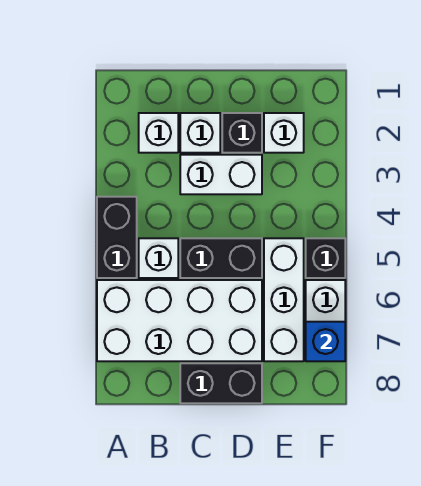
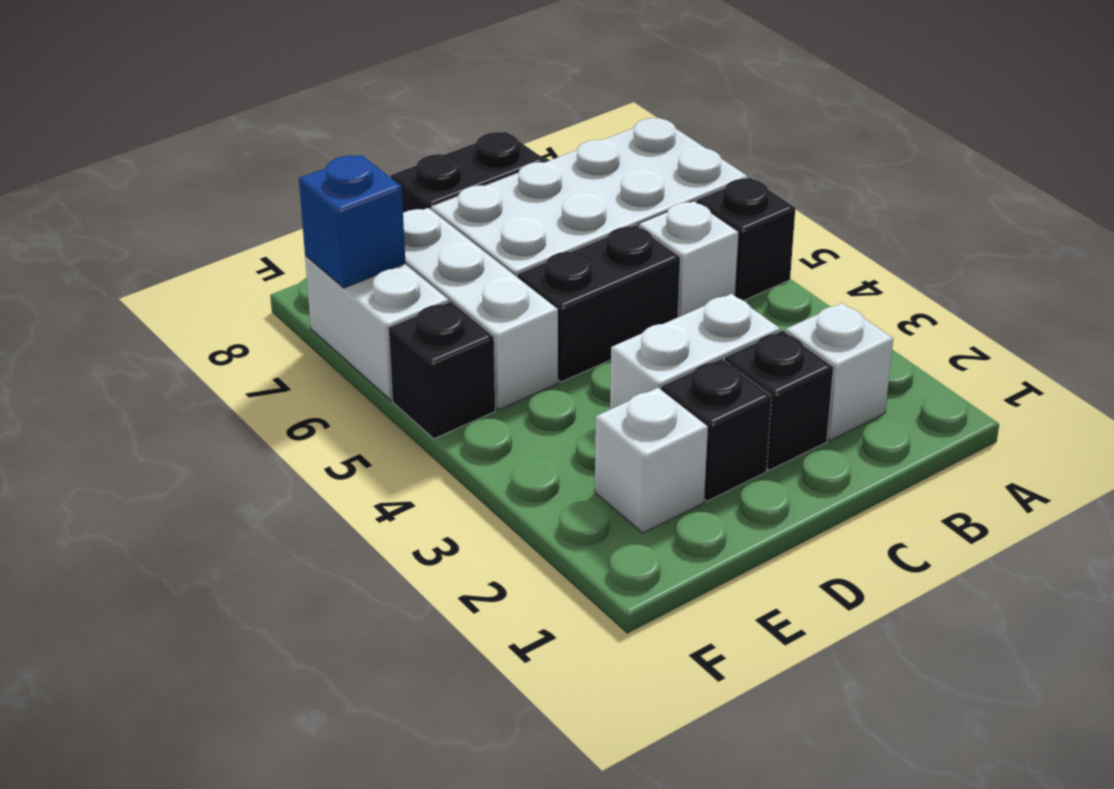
black 1x2 brick [97,197,137,278] -> black 1x1 brick [696,178,795,301]
white 1x1 brick [180,113,220,153] -> black 1x1 brick [724,330,834,470]

